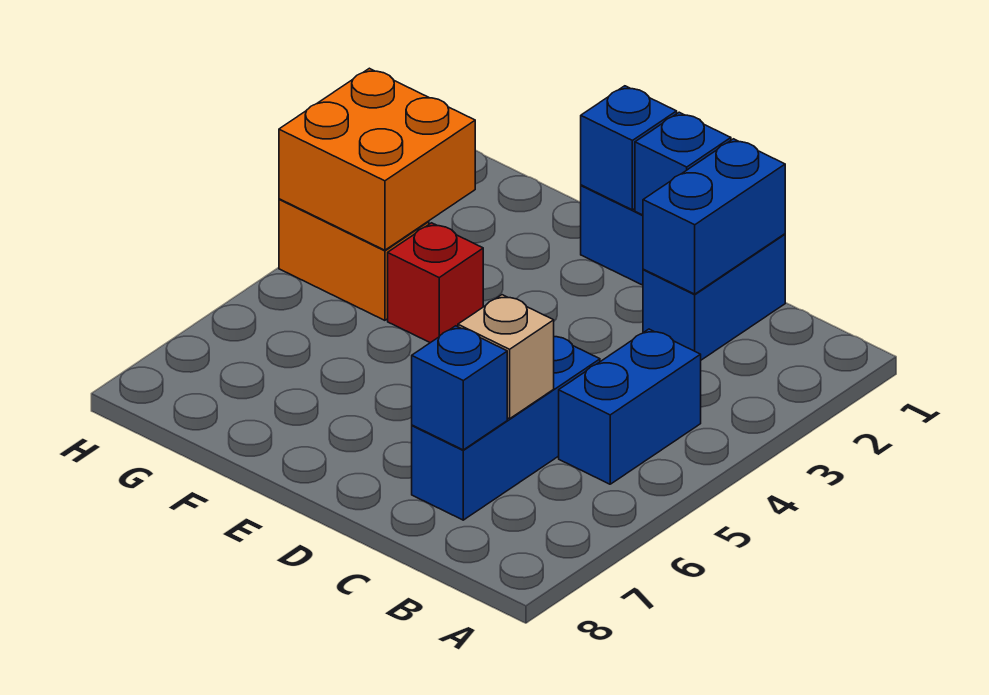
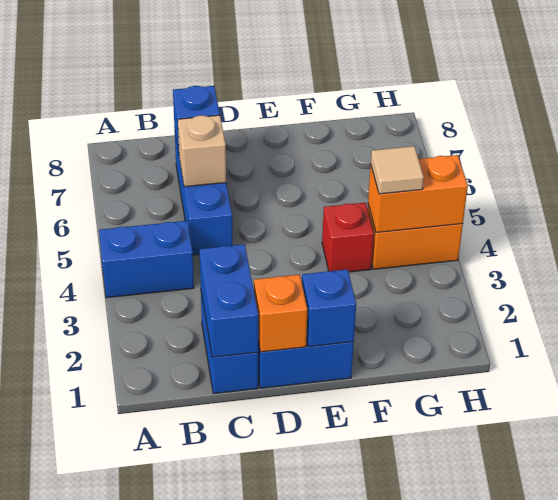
blue 1x2 brick [559,329,701,484] -> blue 1x2 brick turned to [99,221,194,298]
blue 1x1 brick [635,112,731,215] -> orange 1x1 brick [254,275,307,352]
orange 2x2 brick [279,68,475,250] -> orange 1x2 brick [368,155,468,232]
none -> tan 1x1 tile [371,146,424,194]

